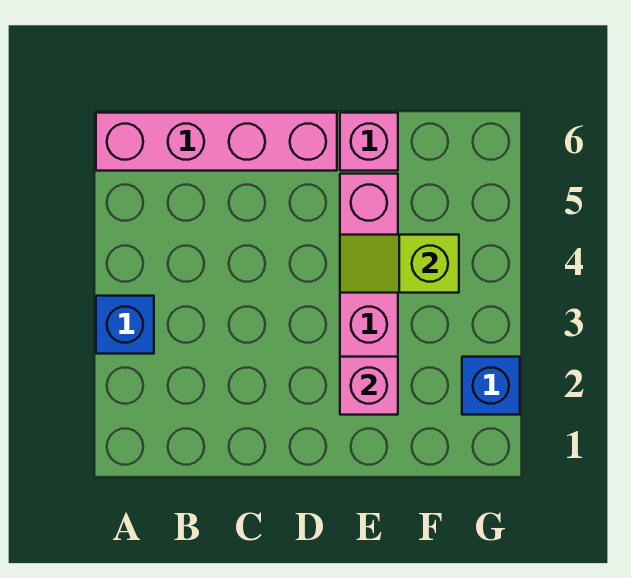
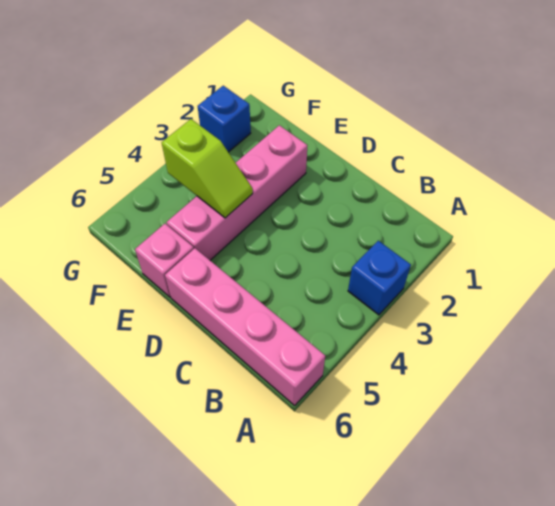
pink 1x1 brick [340,357,398,415] -> none

